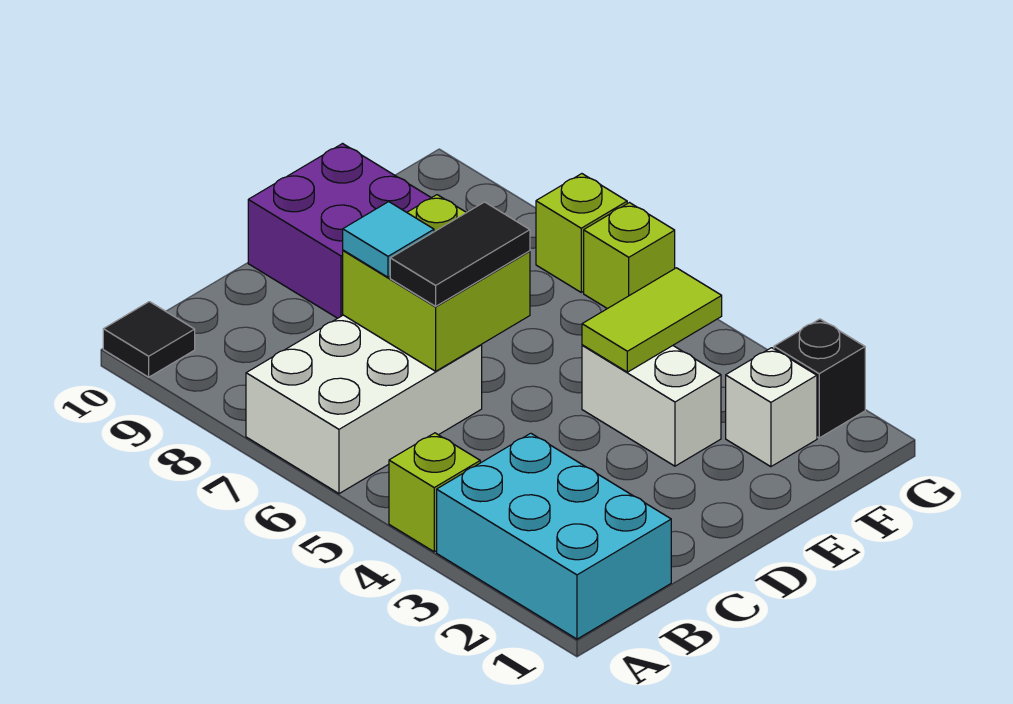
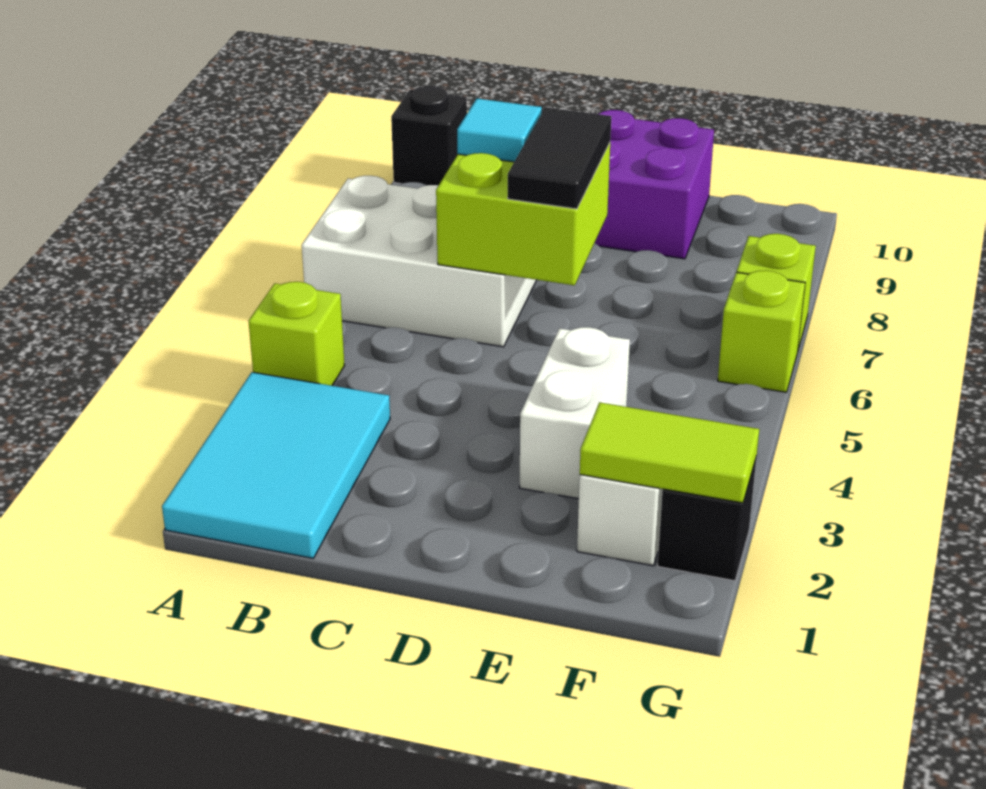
cyan 2x3 brick [437,433,671,639] -> cyan 2x3 tile [162,372,390,558]
black 1x1 tile [103,302,195,377] -> black 1x1 brick [391,86,467,185]
black 1x2 tile [390,202,530,306] -> black 1x2 tile turned to [508,107,611,209]
lime 1x2 tile [582,268,722,372] -> lime 1x2 tile moved to [580,402,759,503]

